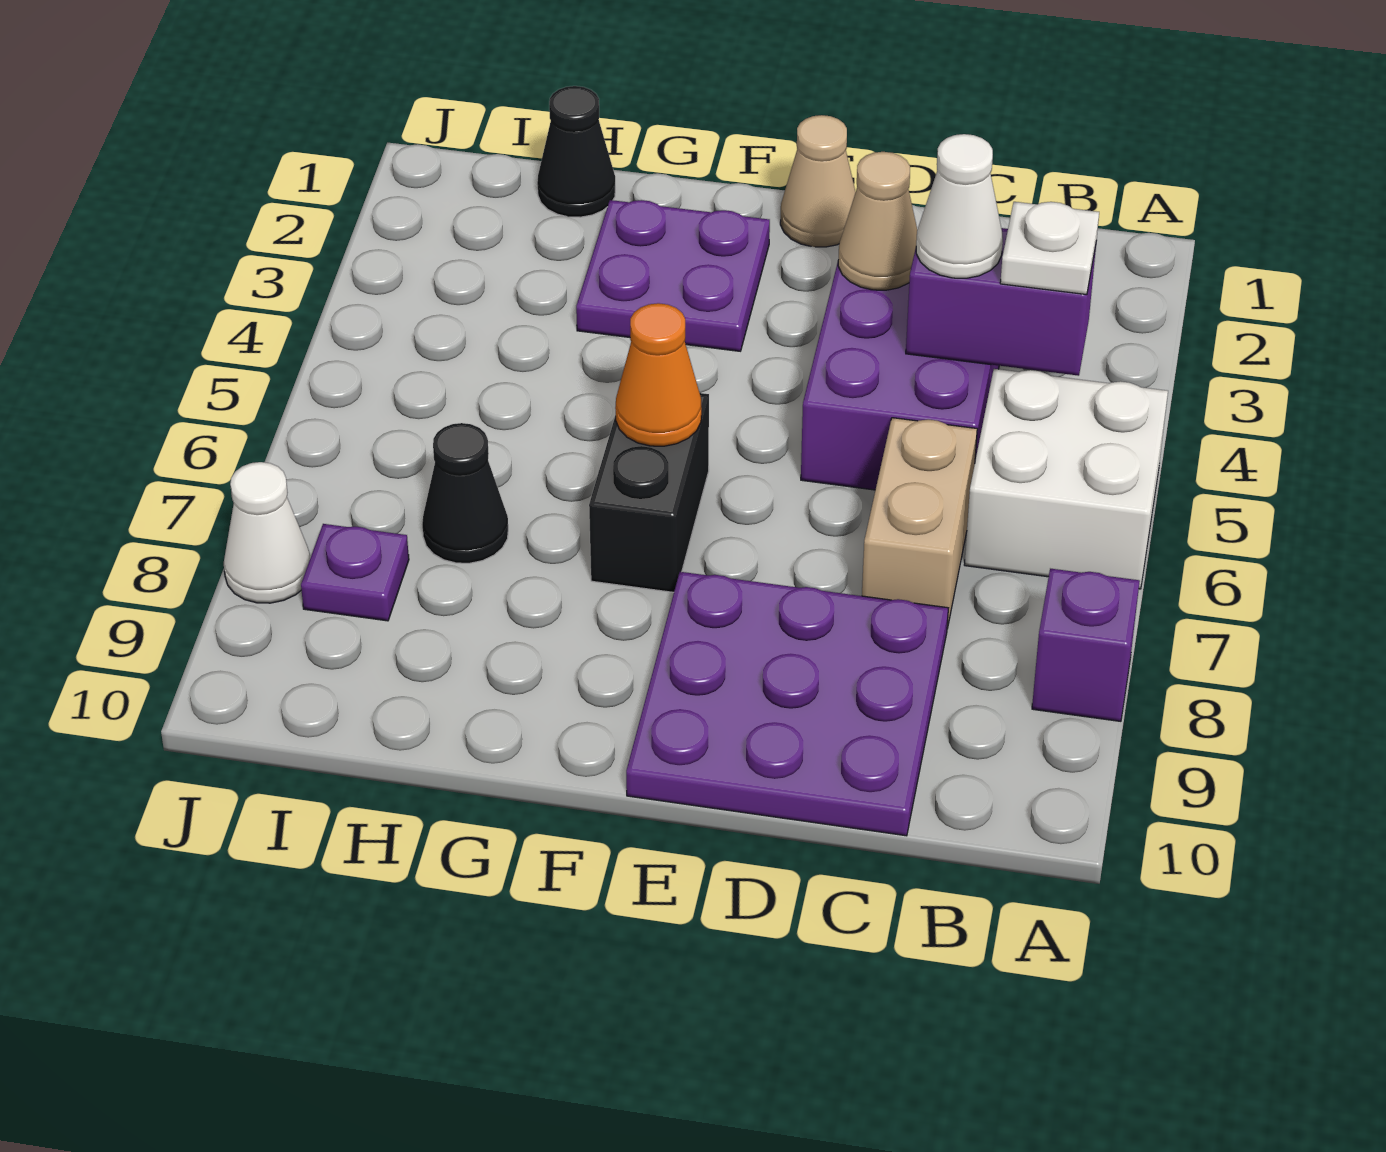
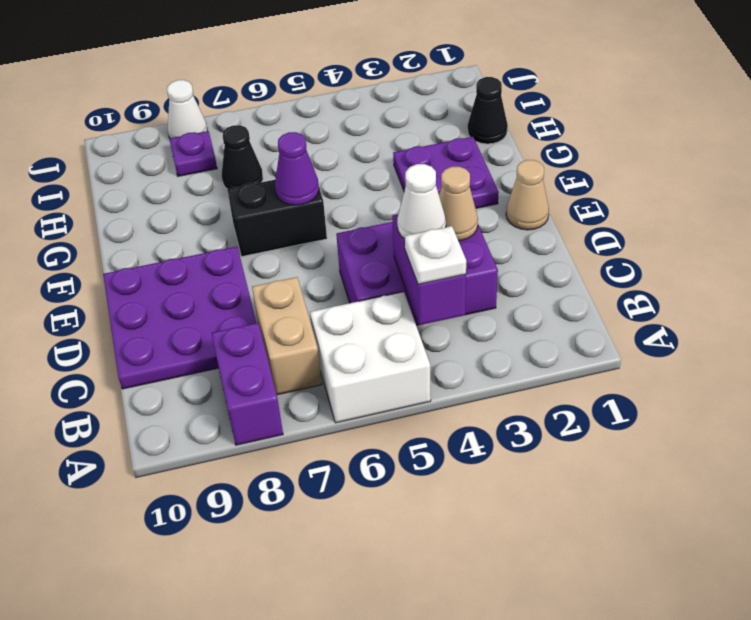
purple 1x1 brick [1032,569,1140,721] -> purple 1x2 brick [212,323,283,445]
tan 1x2 brick [862,418,977,629] -> tan 1x2 brick turned to [252,277,322,395]
orange 1x1 cone [615,303,701,446] -> purple 1x1 cone [275,132,319,205]

